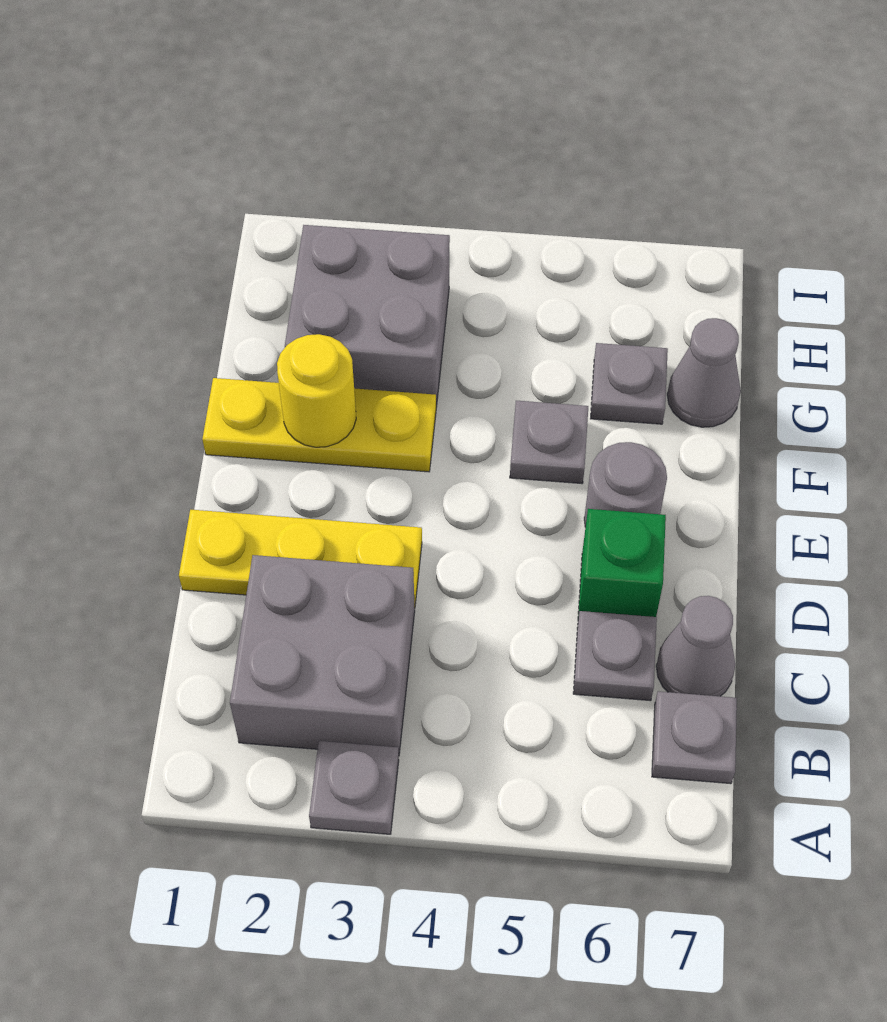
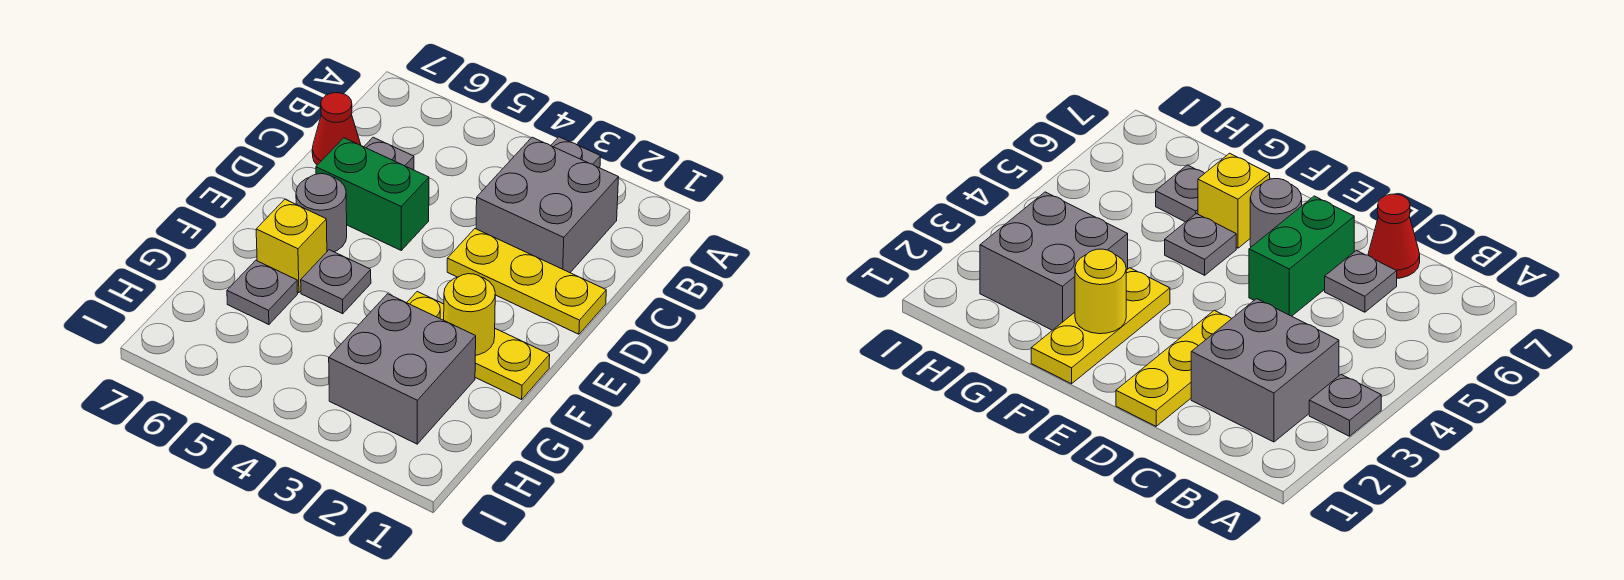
grey 1x1 plate [652,691,737,784] -> none
grey 1x1 cone [656,596,735,696] -> red 1x1 cone [312,93,361,165]
green 1x1 brick [578,509,666,618] -> green 1x2 brick [316,138,429,250]
none -> yellow 1x1 brick [256,199,327,293]
grey 1x1 cone [667,318,741,427] -> none

